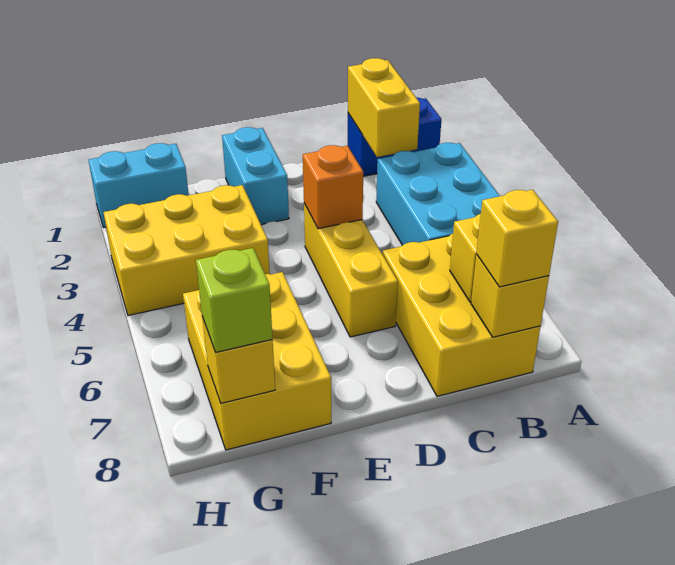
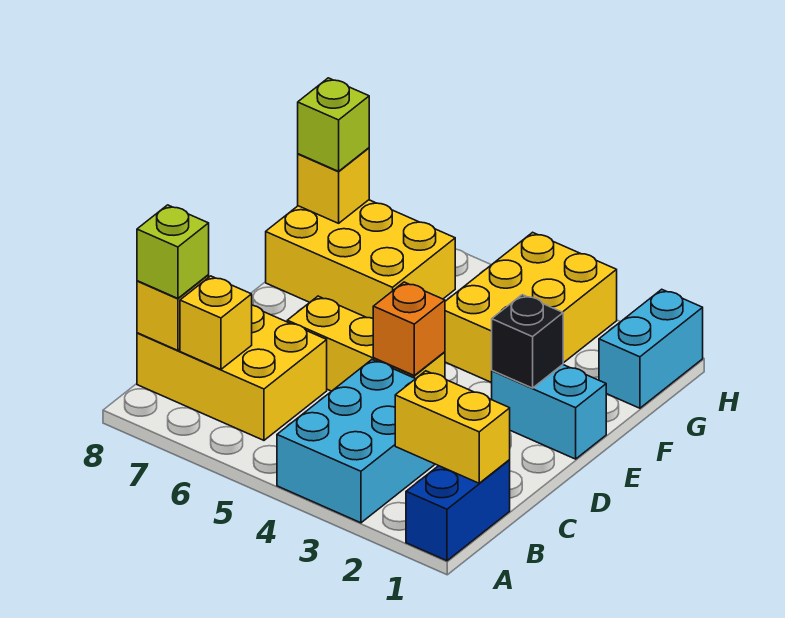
cyan 2x3 brick [376,143,500,245] -> cyan 2x3 brick turned to [277,360,435,523]
yellow 1x1 brick [477,190,558,287] -> lime 1x1 brick [137,205,209,298]
none -> black 1x1 brick [492,295,563,388]

